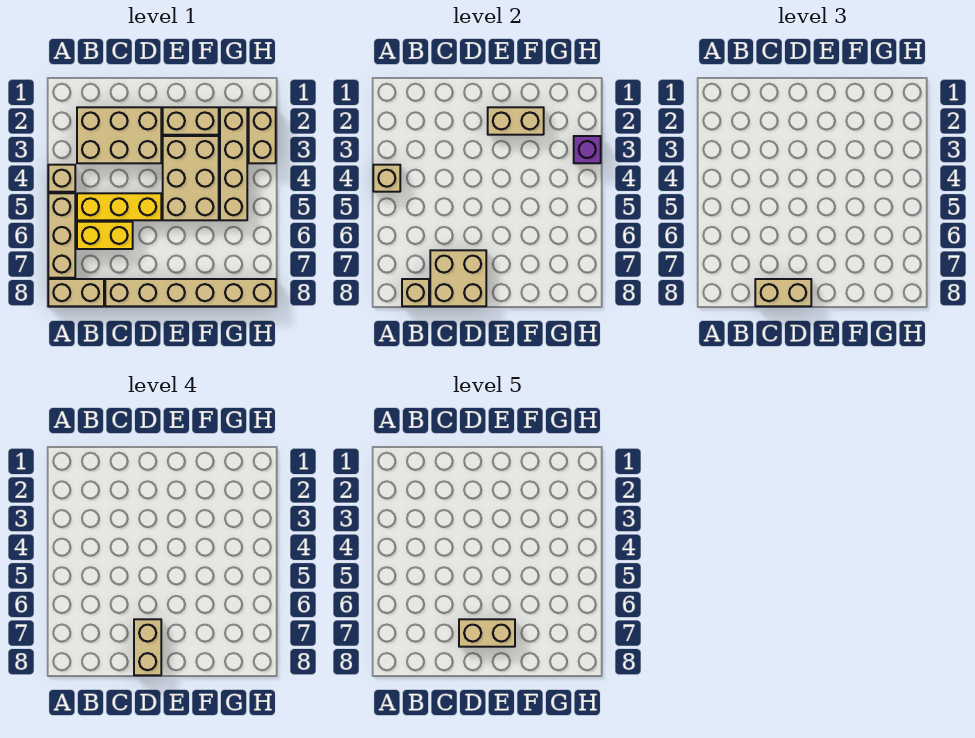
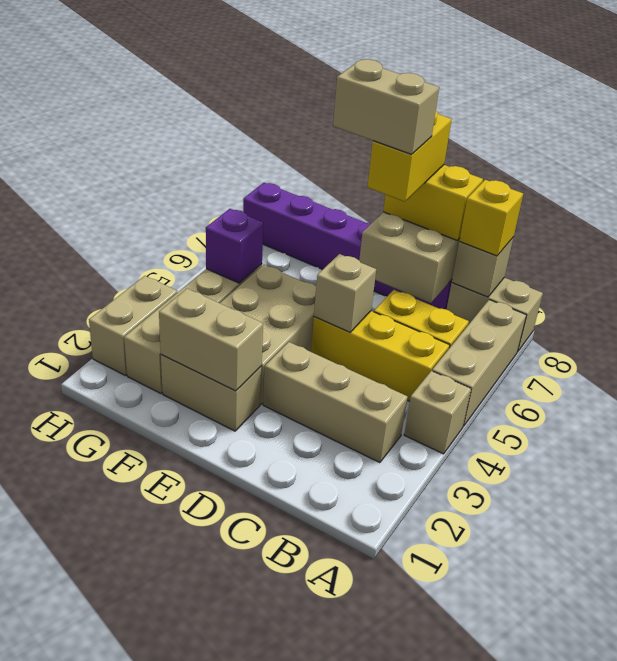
tan 1x1 brick [373,165,400,192] -> tan 1x1 brick moved to [314,254,376,332]
tan 2x3 brick [77,107,161,163] -> tan 1x3 brick [263,342,408,463]
none -> yellow 1x1 brick [459,180,523,256]
tan 1x6 brick [105,279,276,306] -> purple 1x6 brick [243,183,452,310]
tan 1x2 brick [755,279,811,306] -> yellow 1x2 brick [383,165,483,241]
tan 1x2 brick [134,619,161,675] -> yellow 1x2 brick [368,111,452,202]
purple 1x1 brick [574,136,601,163] -> purple 1x1 brick moved to [206,209,263,283]

